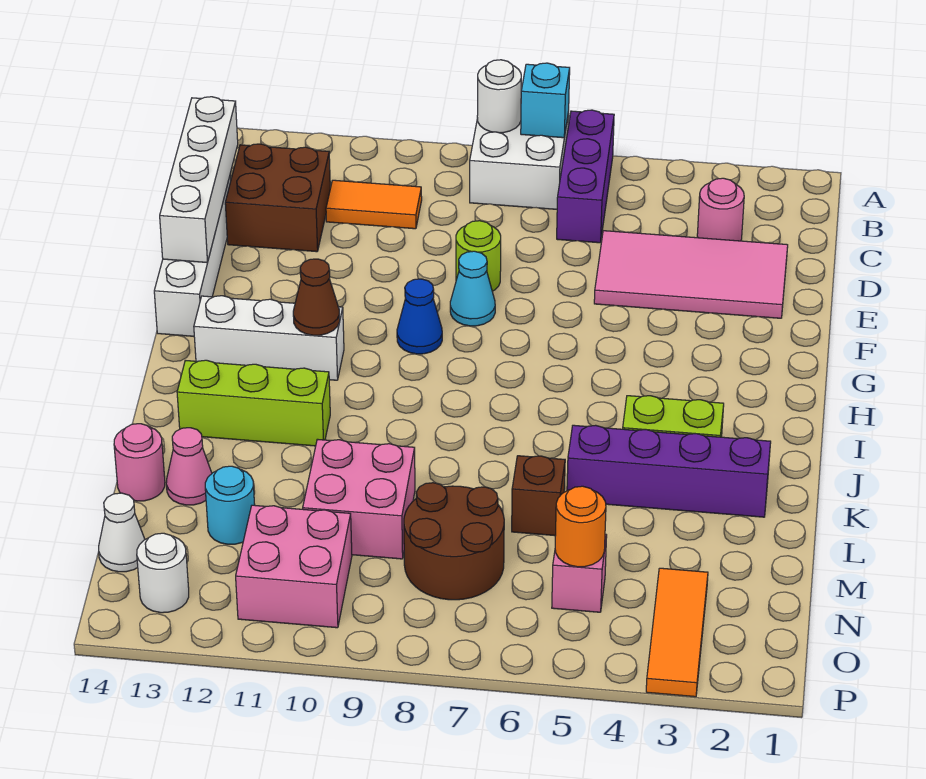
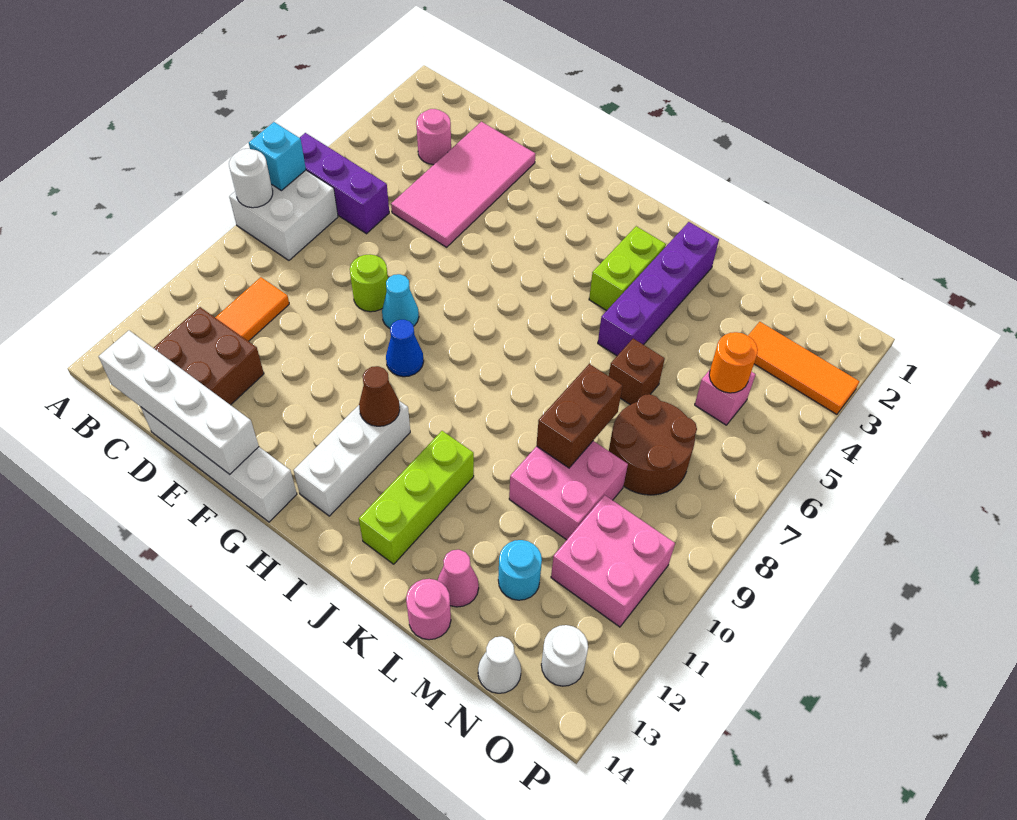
none -> brown 1x2 brick [537,364,623,468]

